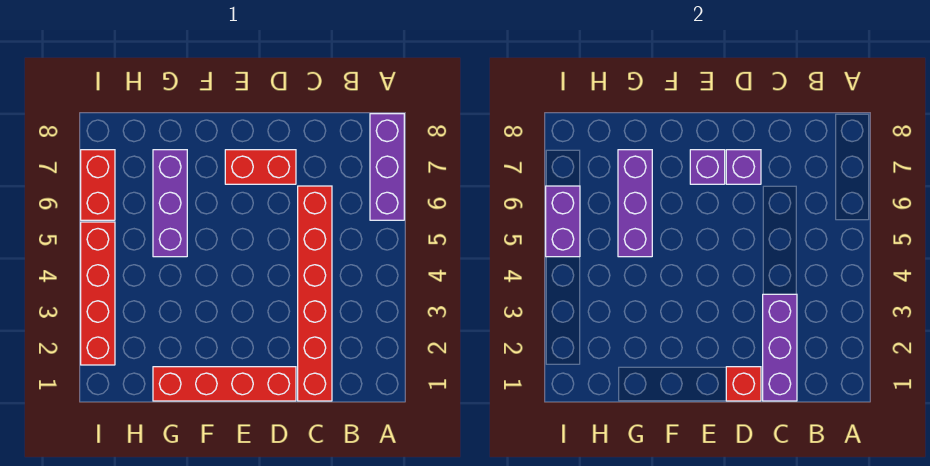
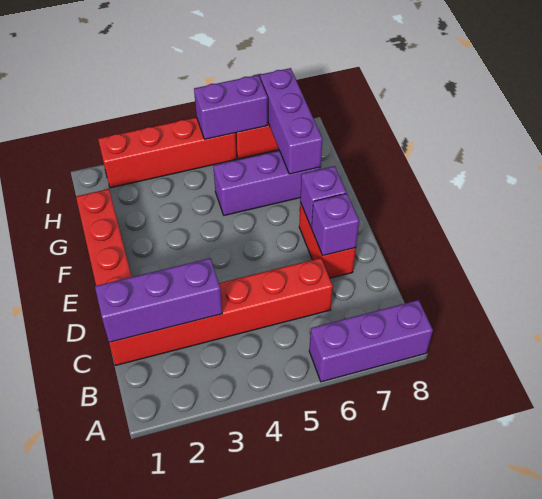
red 1x1 brick [726,367,761,401] -> none
purple 1x3 brick [618,150,652,257] -> purple 1x3 brick turned to [260,68,323,174]

